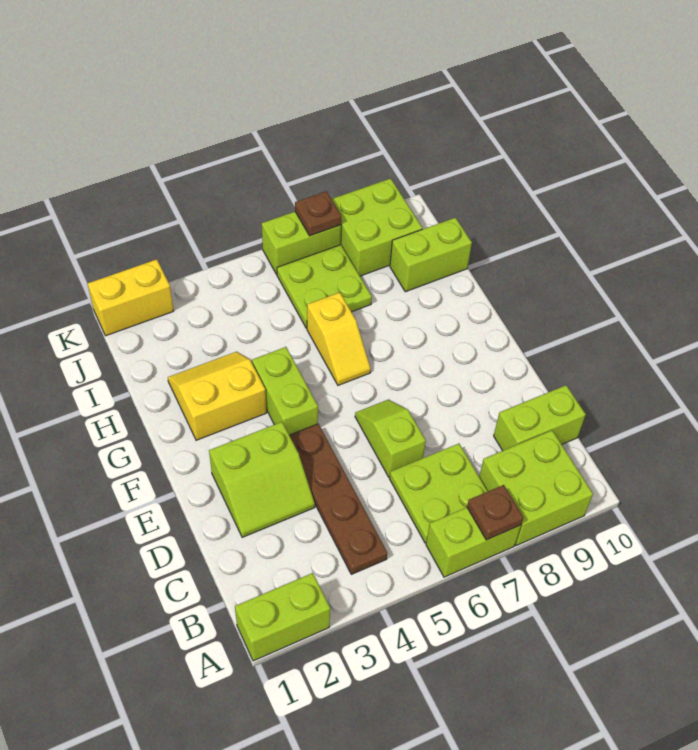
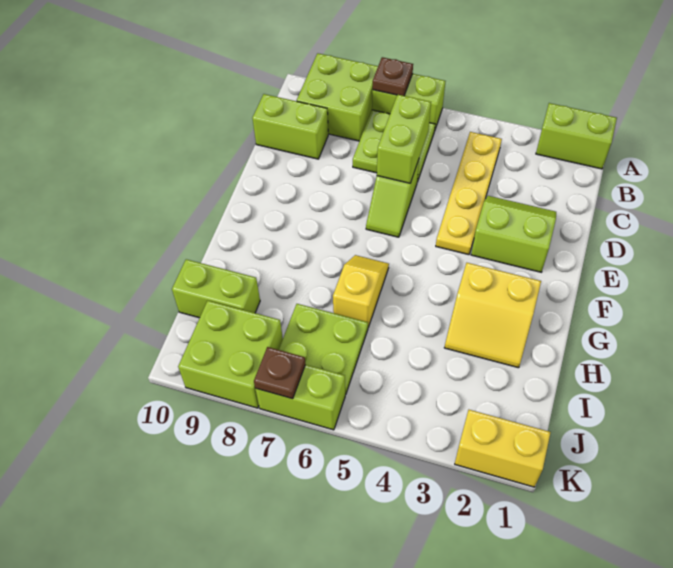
brown 1x4 plate [289,424,387,574] -> yellow 1x4 plate [436,132,502,255]
lime 1x2 brick [252,347,318,435] -> lime 1x2 brick moved to [377,95,431,183]

